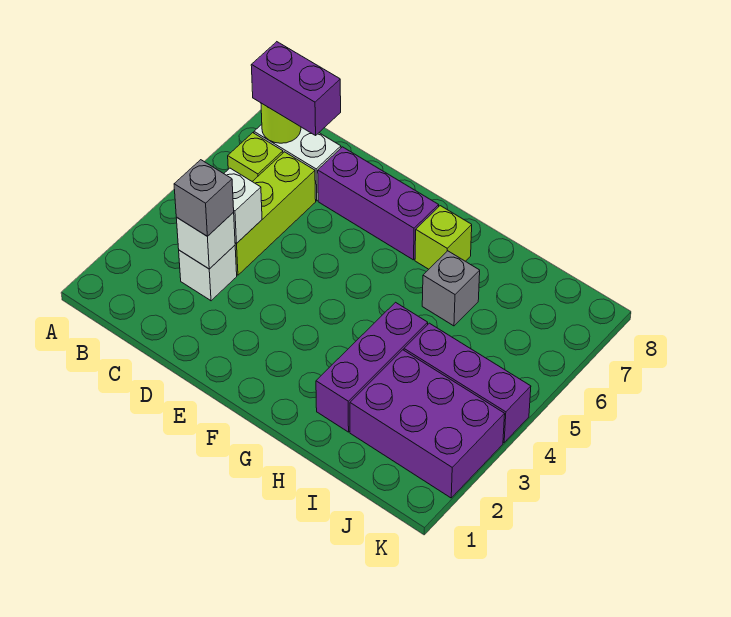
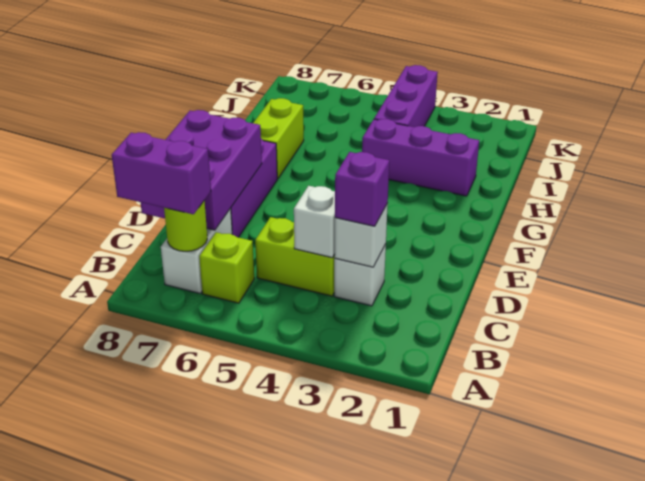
purple 1x2 brick [251,42,341,135] -> purple 1x2 brick turned to [112,132,211,214]
grey 1x1 brick [174,160,234,236] -> purple 1x1 brick [335,152,389,226]
lime 1x3 brick [235,152,316,275] -> lime 1x2 brick [255,217,335,296]
lime 1x1 brick [415,206,472,269] -> lime 1x2 brick [254,98,304,179]
grey 1x1 brick [422,251,480,326] -> none
purple 2x3 brick [350,350,505,498] -> purple 2x3 brick moved to [141,110,262,230]

